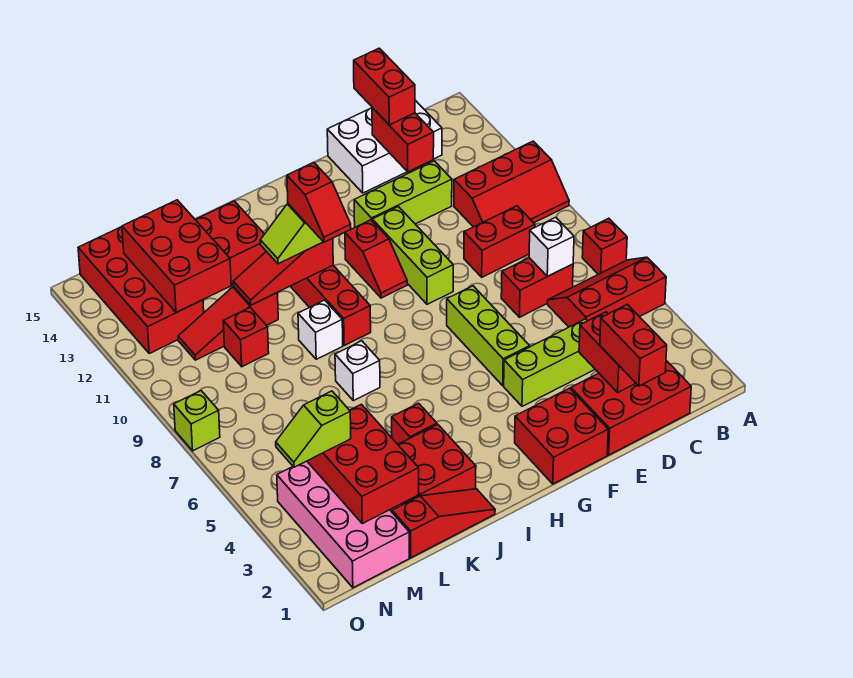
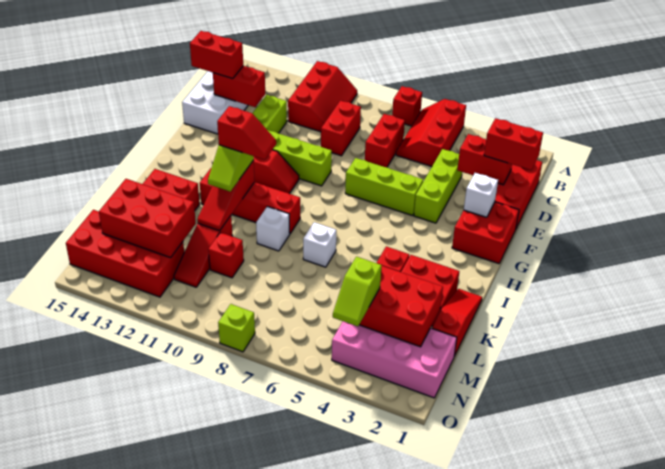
white 1x1 brick [529,217,574,276] -> white 1x1 brick moved to [464,173,498,217]

